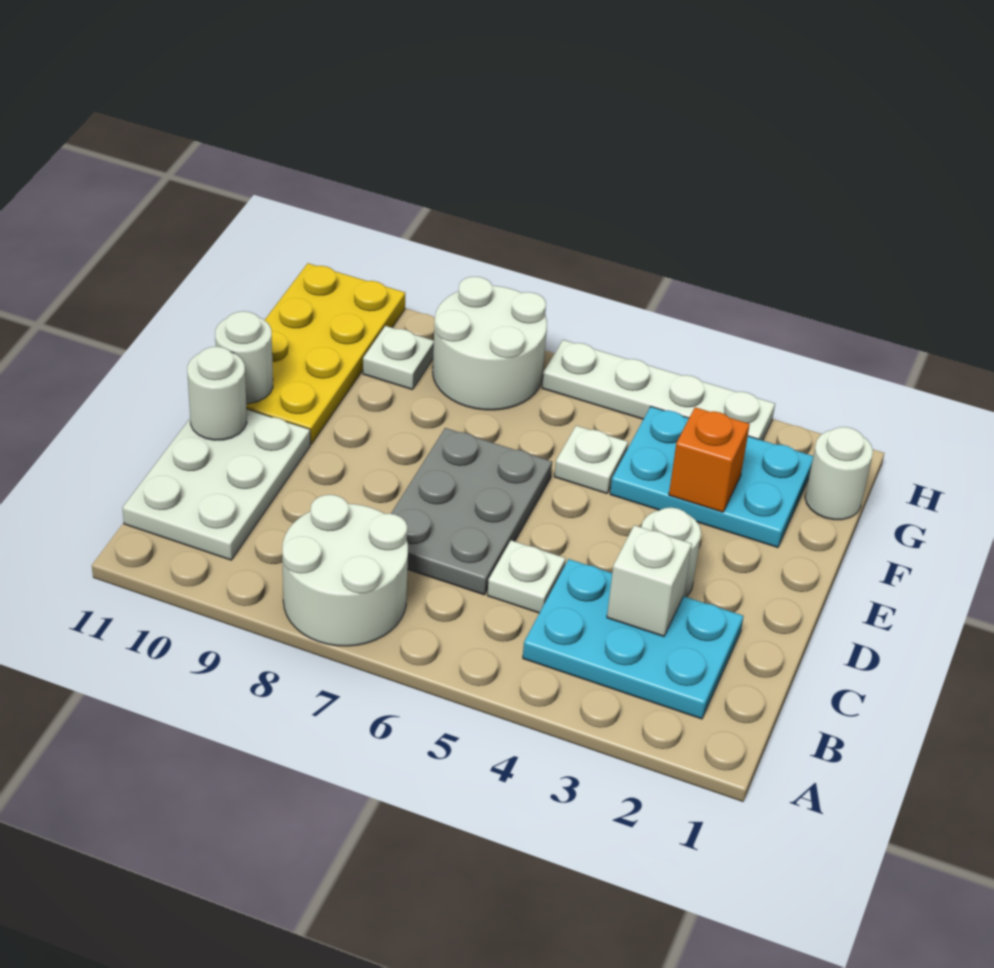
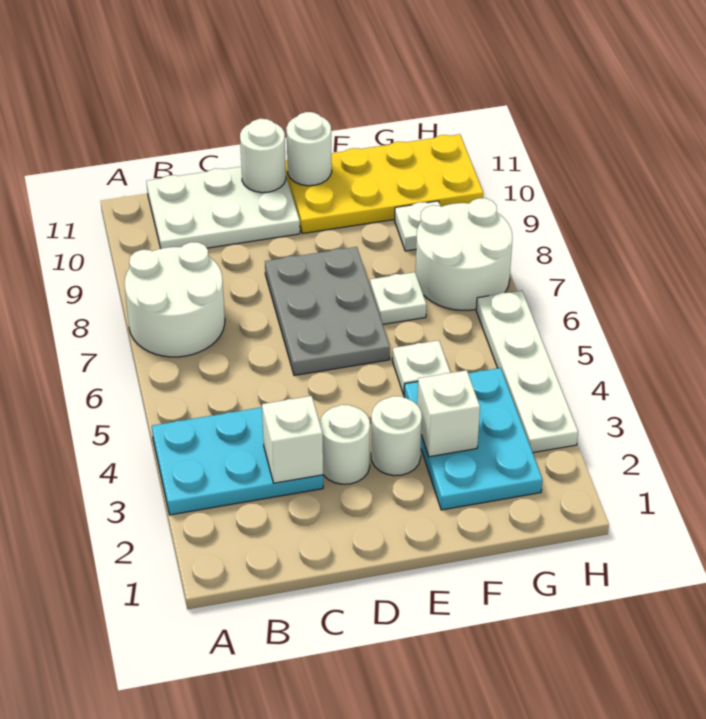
cyan 2x3 plate [523,559,744,719] -> cyan 2x3 plate turned to [152,407,323,515]
white 1x1 plate [487,540,566,613] -> white 1x1 plate moved to [370,272,426,324]
grey 2x3 plate [391,428,552,595] -> grey 2x3 plate turned to [265,247,390,375]
orange 1x1 brick [669,407,750,512] -> white 1x1 brick [417,370,480,457]
white 1x1 round brick [805,427,873,520] -> white 1x1 round brick moved to [371,396,422,476]

